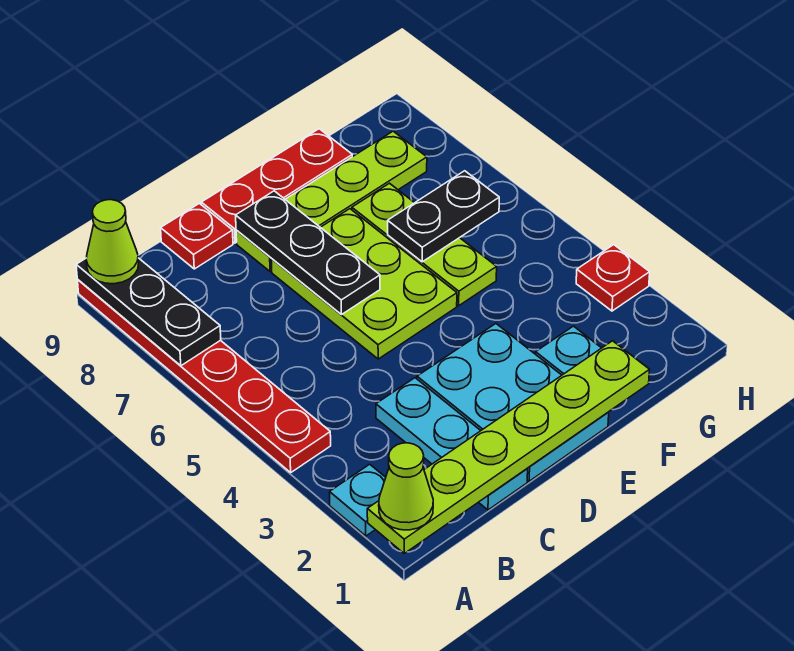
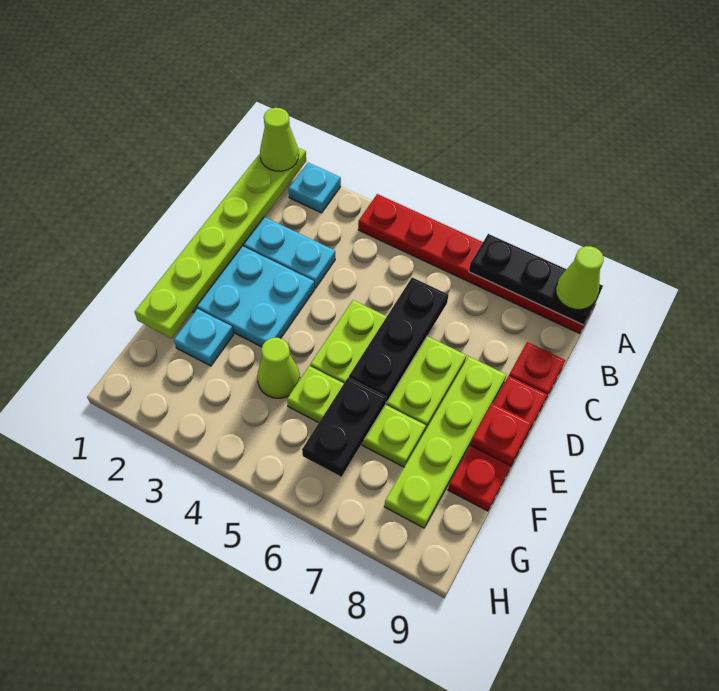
black 1x3 plate [236,191,380,314] -> black 1x3 plate turned to [349,277,448,402]
none -> lime 1x1 cone [257,338,300,398]
red 1x1 plate [576,245,650,311] -> red 1x1 plate moved to [471,403,532,466]

